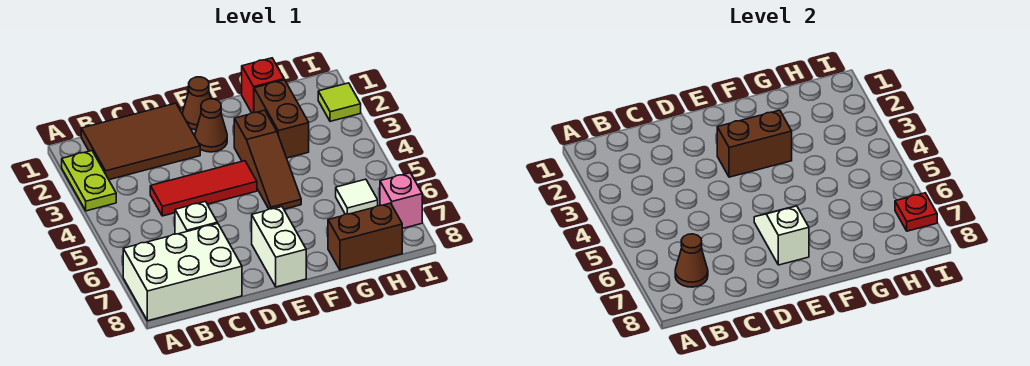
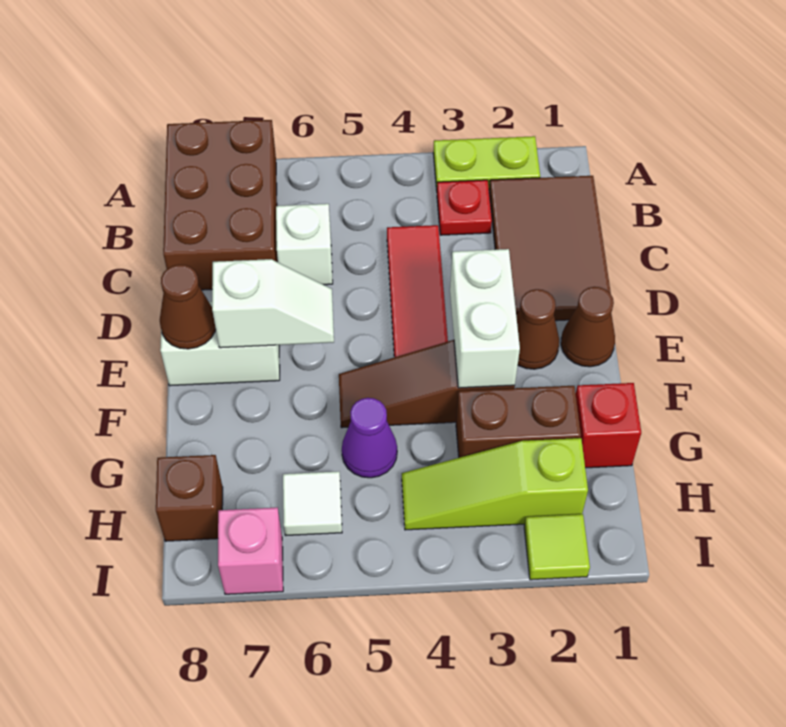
white 2x3 brick [123,223,242,321] -> brown 2x3 brick [163,120,278,290]
brown 1x1 cone [675,234,708,287] -> brown 1x1 cone moved to [160,265,216,349]
brown 1x2 brick [717,110,792,177] -> white 1x2 brick [450,249,520,388]
none -> purple 1x1 cone [342,398,397,478]
brown 1x2 brick [328,203,402,270] -> brown 1x1 brick [156,455,223,541]
none -> lime 1x3 slope [402,438,588,530]
red 1x1 plate [895,193,937,231] -> red 1x1 plate moved to [437,180,492,235]

